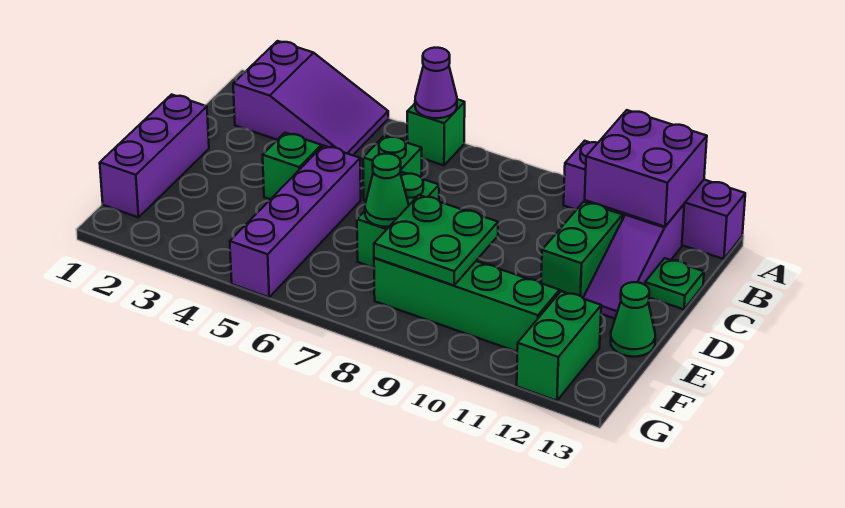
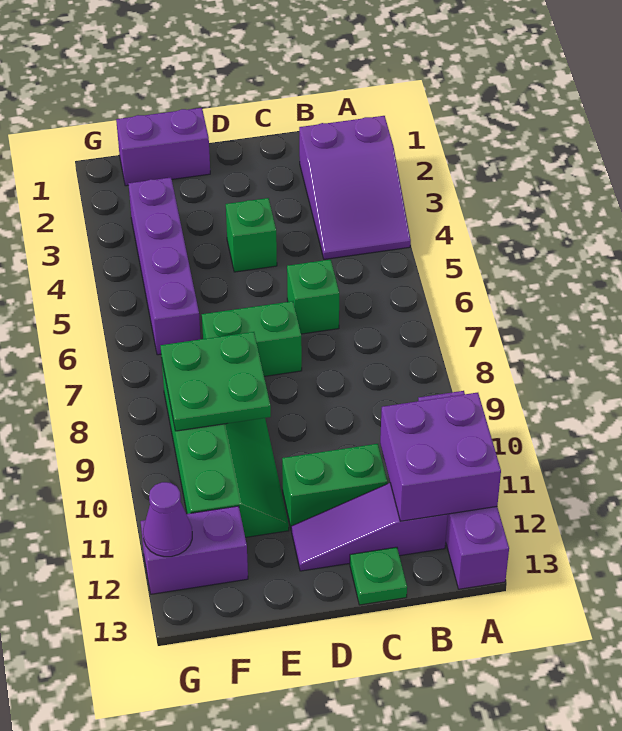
green 1x1 brick [407,99,465,165] -> none
purple 1x1 cone [415,48,457,118] -> purple 1x1 cone moved to [143,482,192,557]
purple 1x3 brick [100,95,209,217] -> purple 1x2 brick [116,108,210,186]
purple 1x4 brick [230,146,361,297] -> purple 1x4 brick turned to [128,177,201,355]
green 1x1 cone [365,154,409,227] -> none
green 1x1 cone [611,282,655,357] -> none
green 1x2 brick [517,291,601,401] -> purple 1x2 brick [141,506,248,594]

